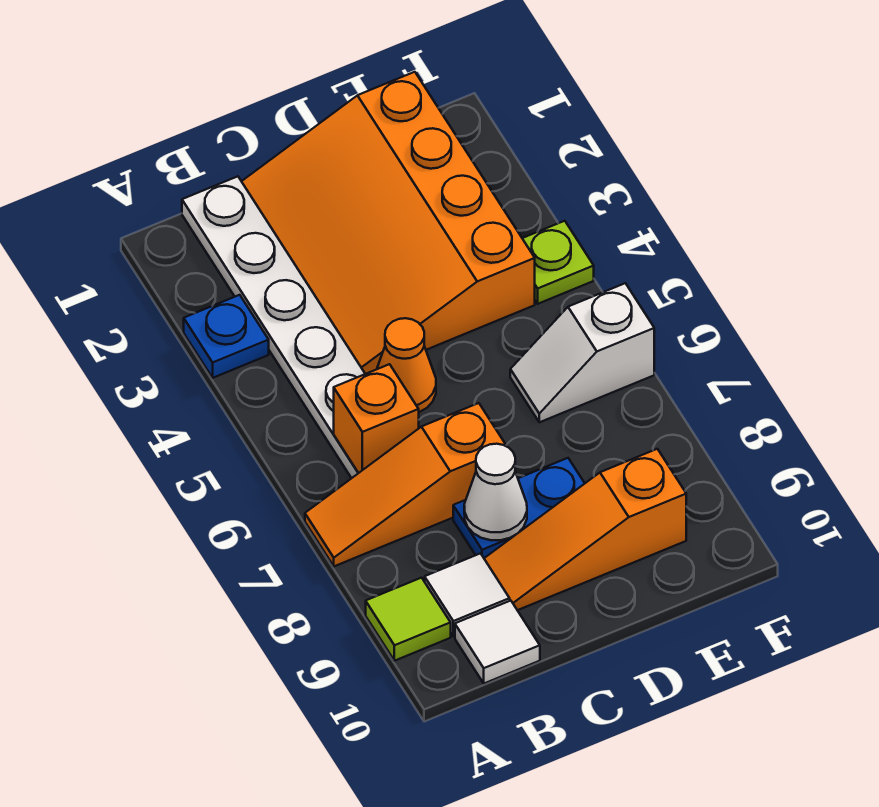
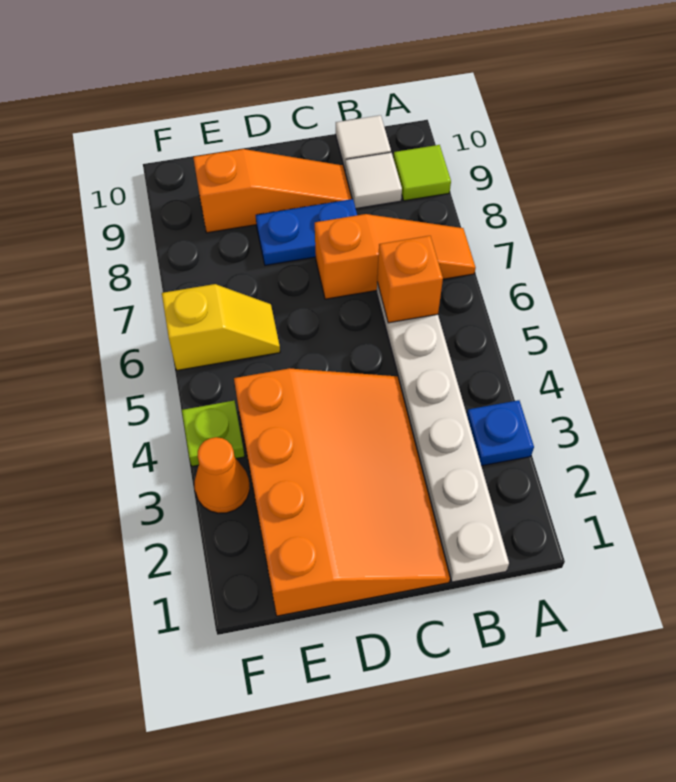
orange 1x1 cone [377,318,436,412] -> orange 1x1 cone moved to [195,437,249,513]
white 1x1 cone [464,444,527,540] -> none
white 1x2 slope [510,283,654,422] -> yellow 1x2 slope [162,284,280,370]

